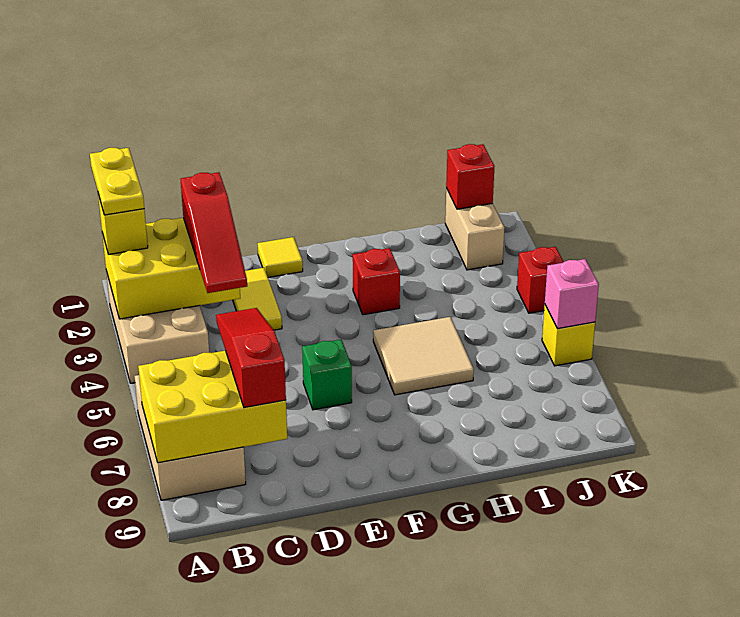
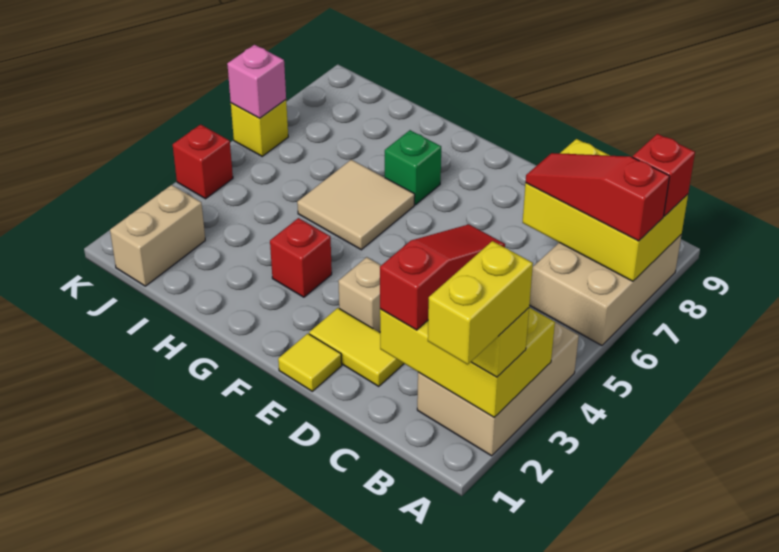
yellow 1x2 plate [90,148,144,215] -> yellow 1x2 brick [428,241,533,365]
red 1x3 slope [216,308,286,407] -> red 1x3 slope turned to [526,153,670,241]
yellow 1x2 tile [233,268,282,330] -> yellow 1x2 tile turned to [309,308,404,386]
none -> tan 1x1 brick [338,257,381,333]
green 1x1 brick [302,340,352,410] -> green 1x1 brick moved to [385,130,441,205]
red 1x1 brick [446,144,495,209] -> red 1x1 brick moved to [633,134,695,216]

